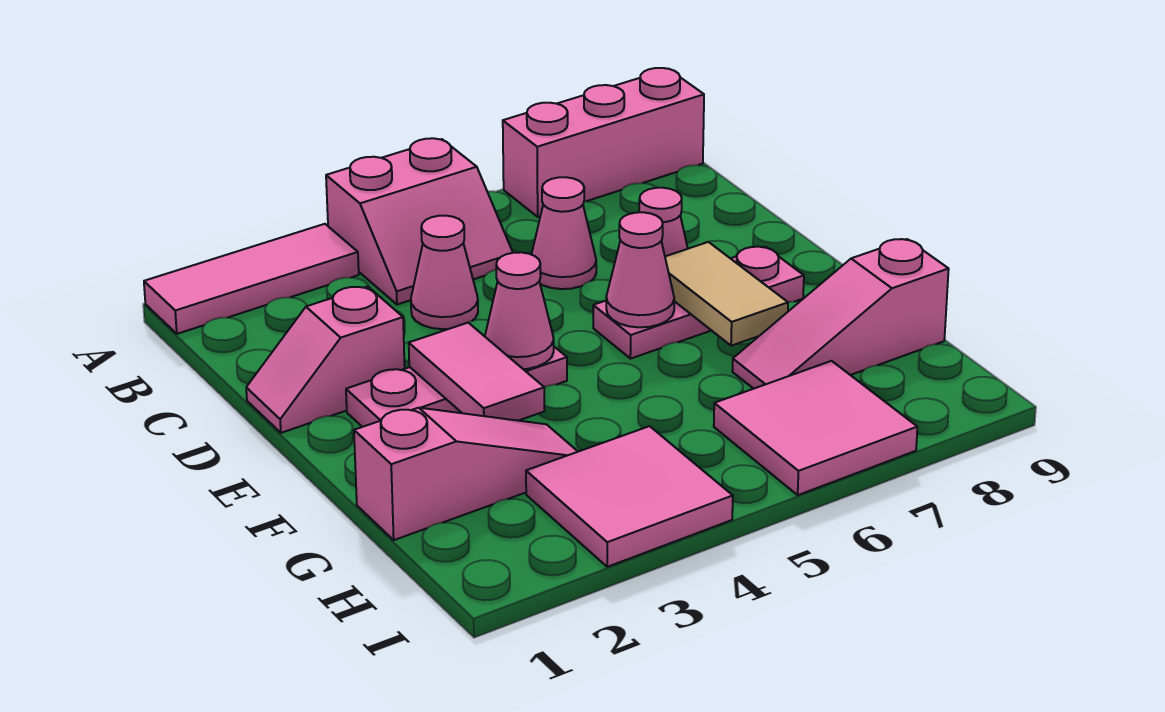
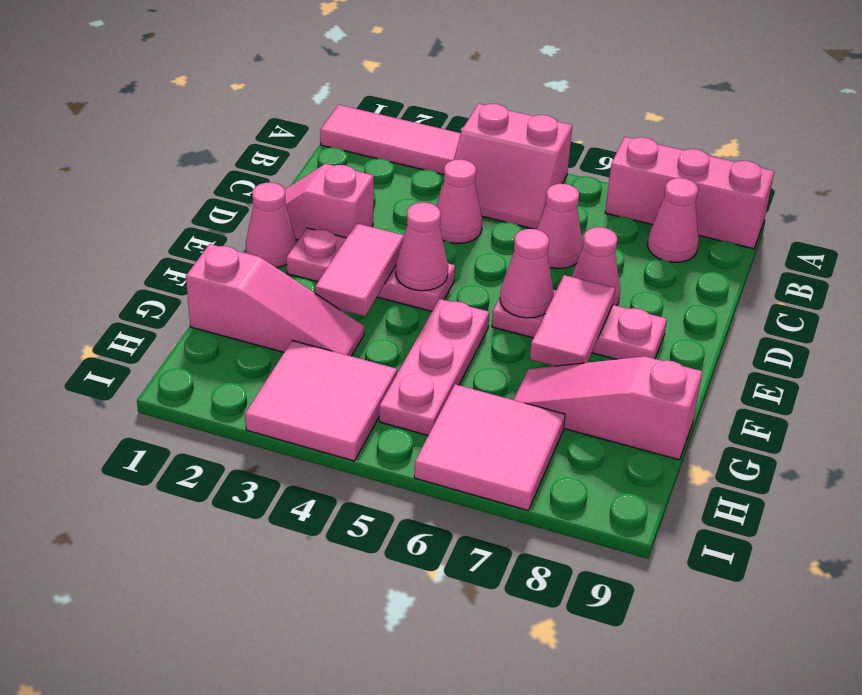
none -> pink 1x1 cone [648,178,699,262]
none -> pink 1x1 cone [246,182,296,268]
tan 1x2 tile [665,242,788,346] -> pink 1x2 tile [530,275,615,366]
none -> pink 1x3 plate [379,299,489,435]

